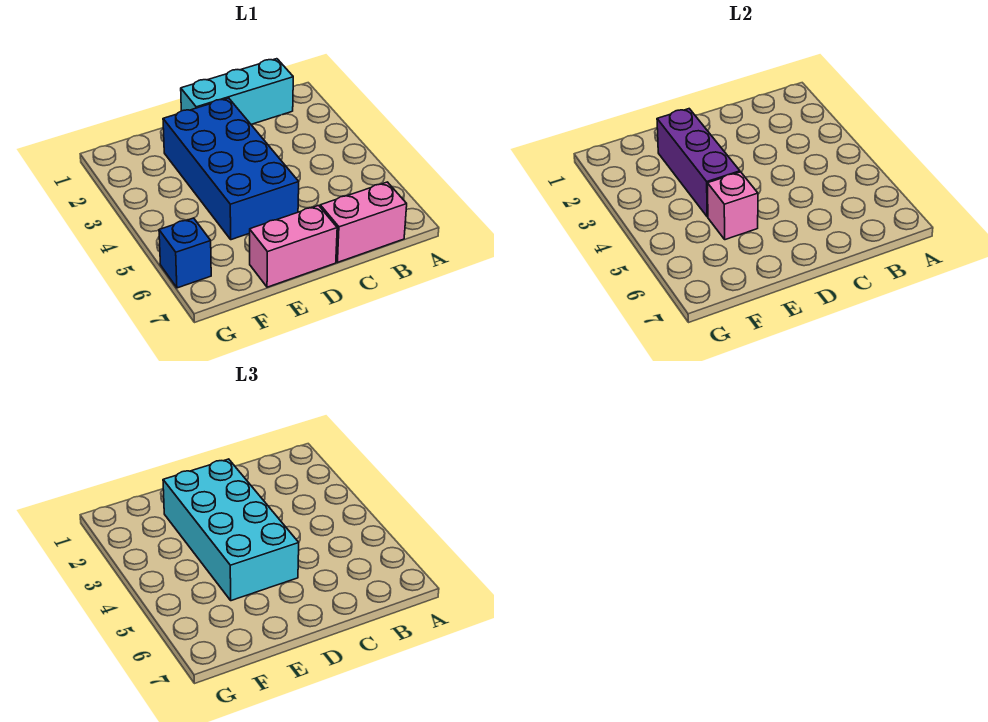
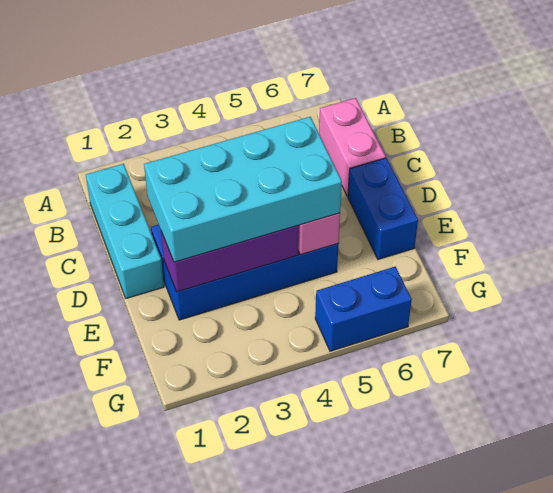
pink 1x2 brick [250,206,337,287] -> blue 1x2 brick [348,158,418,259]
blue 1x1 brick [159,218,211,288] -> blue 1x2 brick [315,267,412,351]

